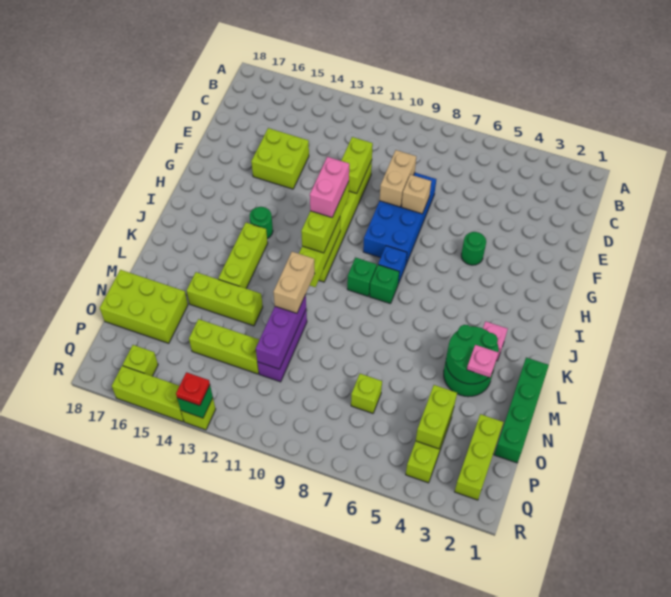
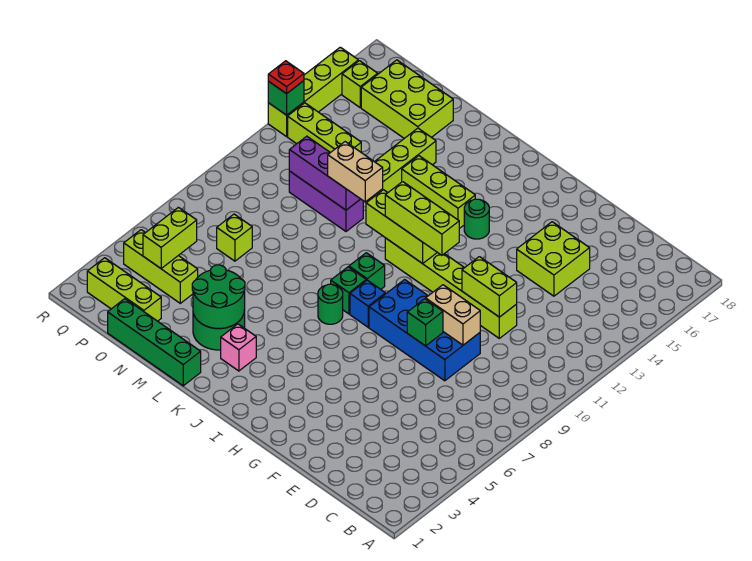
tan 1x1 brick [402,175,431,214] -> green 1x1 brick [407,299,443,346]
green 1x1 round brick [461,232,486,265] -> green 1x1 round brick moved to [318,284,343,324]
pink 1x2 brick [310,157,349,217] -> none
pink 1x1 plate [467,345,499,377] -> none
lime 2x3 brick [100,270,188,343] -> lime 2x3 brick turned to [361,60,453,138]
lime 1x2 brick [416,385,457,449] -> lime 1x2 brick turned to [143,207,197,268]
lime 1x3 brick [189,319,259,374] -> lime 1x3 brick turned to [288,103,361,153]

